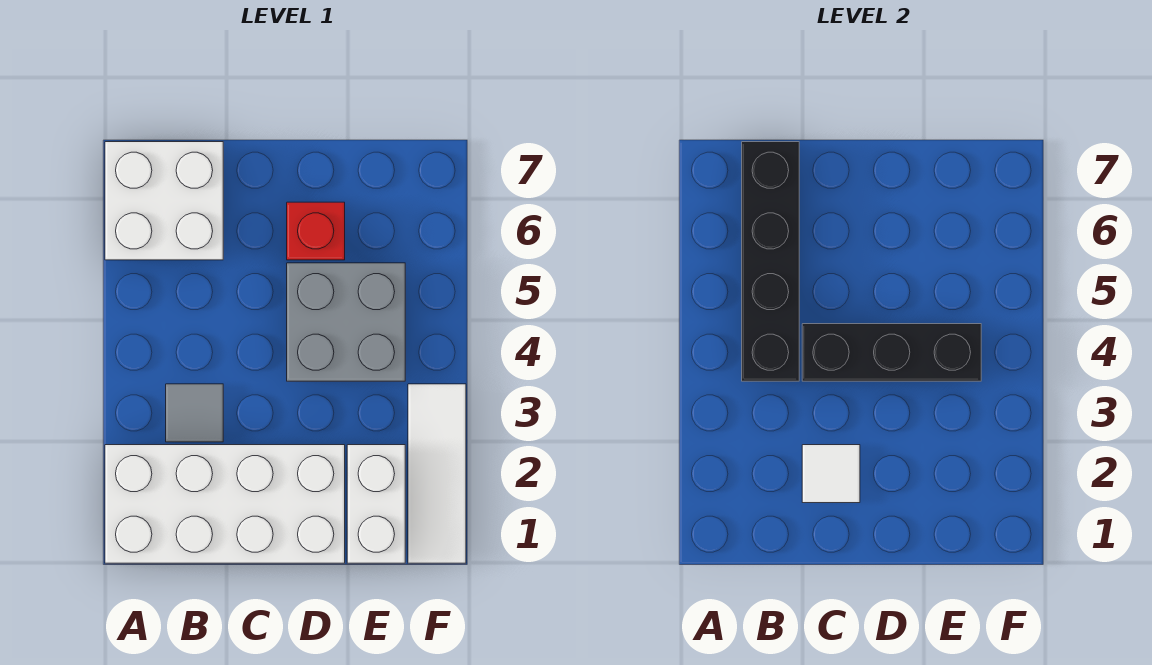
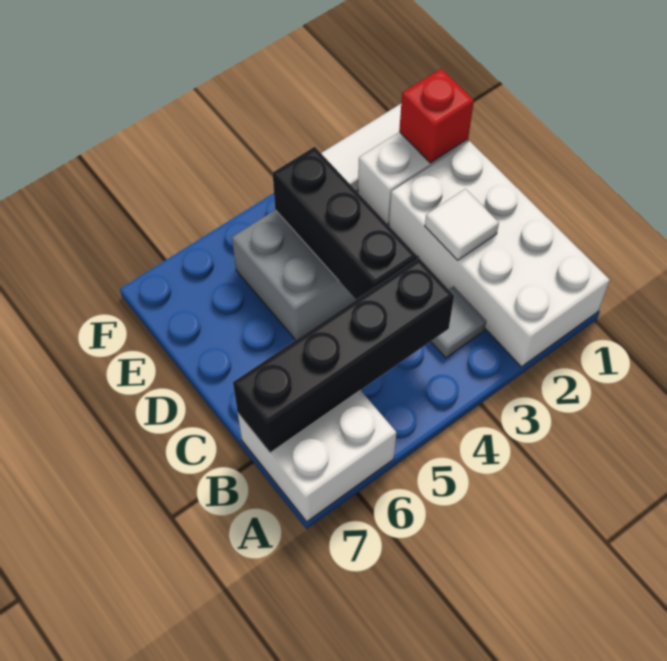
red 1x1 brick [287,202,345,260] -> red 1x1 brick moved to [399,69,474,163]

